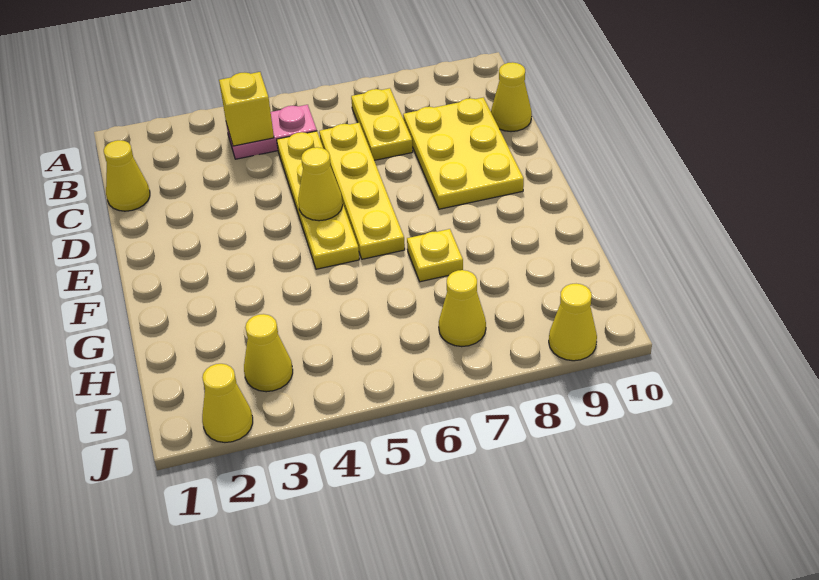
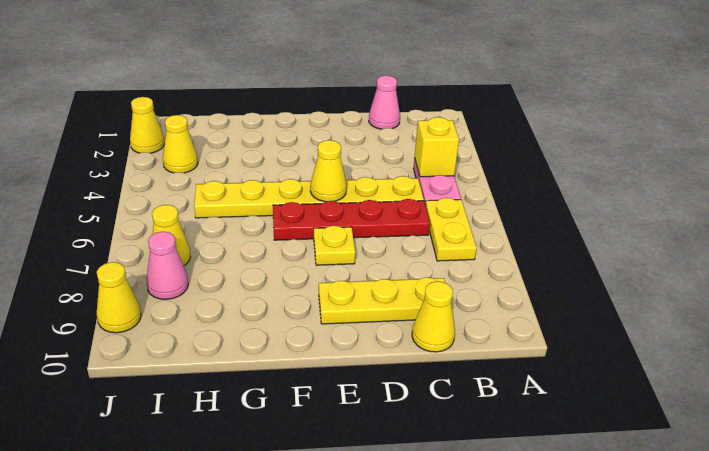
yellow 1x2 plate [351,88,413,160] -> yellow 1x2 plate turned to [425,198,477,261]
yellow 1x1 cone [104,140,150,211] -> pink 1x1 cone [369,76,400,129]
yellow 1x4 plate [277,131,359,269] -> yellow 1x6 plate [194,176,424,218]
yellow 1x4 plate [319,123,405,259] -> red 1x4 plate [273,199,430,240]
yellow 2x3 plate [403,98,524,209] -> yellow 1x3 plate [319,277,445,324]
yellow 1x1 plate [407,229,463,282] -> yellow 1x1 plate moved to [314,226,355,265]
none -> pink 1x1 cone [146,232,188,299]

